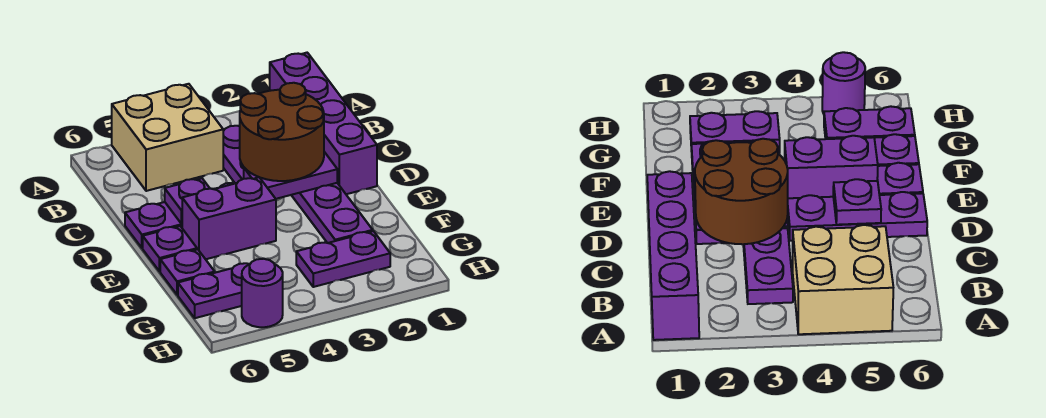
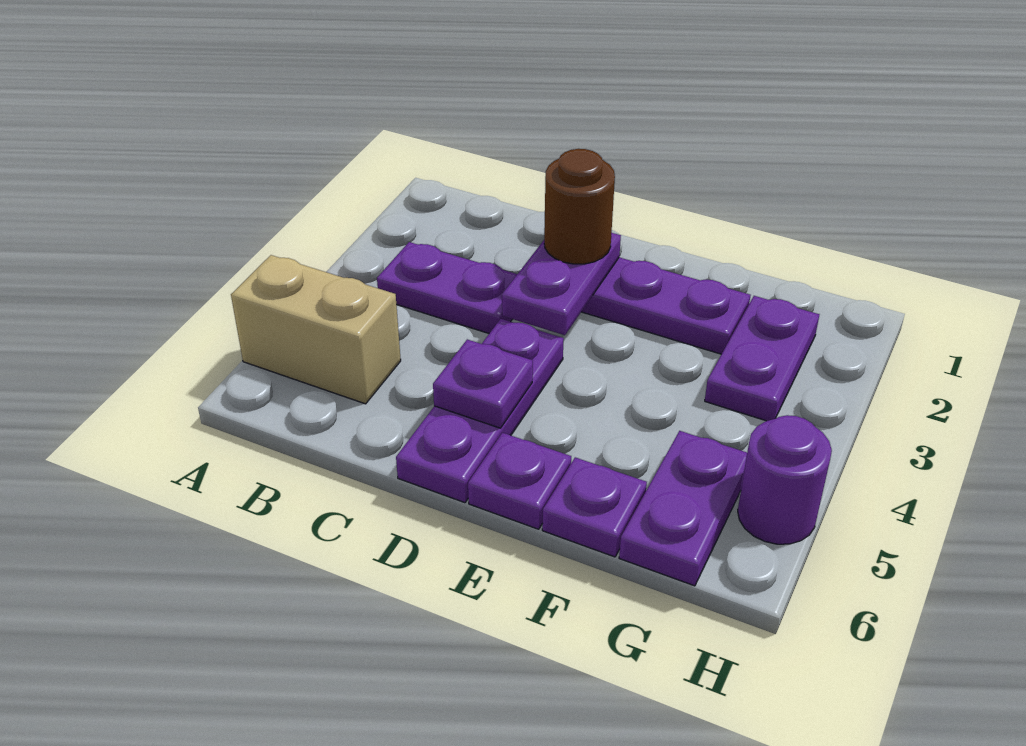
purple 1x4 brick [270,53,377,194] -> none
tan 2x2 brick [112,84,223,191] -> tan 1x2 brick [231,255,401,404]
brown 2x2 round brick [240,83,324,181] -> brown 1x1 round brick [544,149,615,264]
purple 1x2 brick [182,177,276,259] -> none

